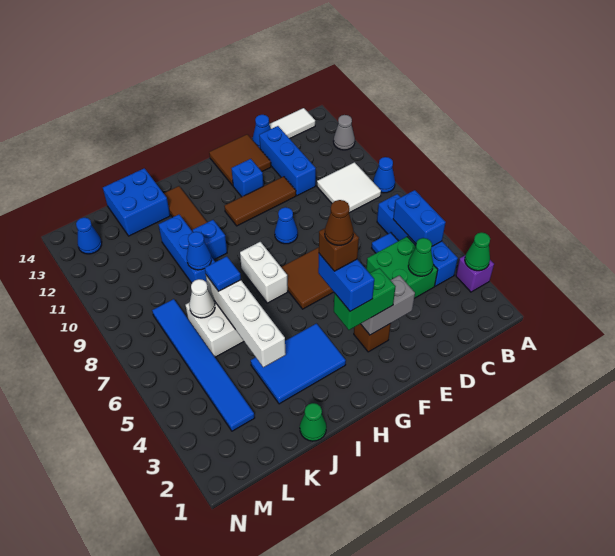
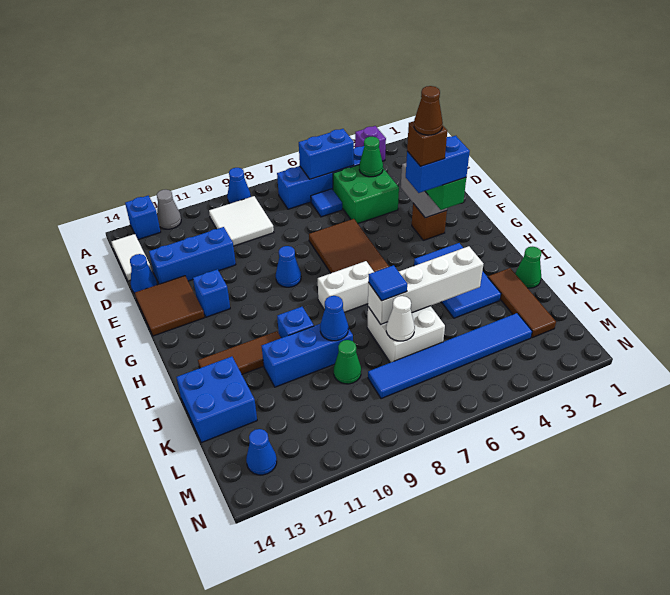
green 1x1 cone [465,232,490,271] -> green 1x1 cone moved to [334,340,361,384]
none -> blue 1x1 brick [125,196,161,240]
brown 1x3 tile [224,177,296,226] -> brown 1x3 tile moved to [488,268,556,338]

